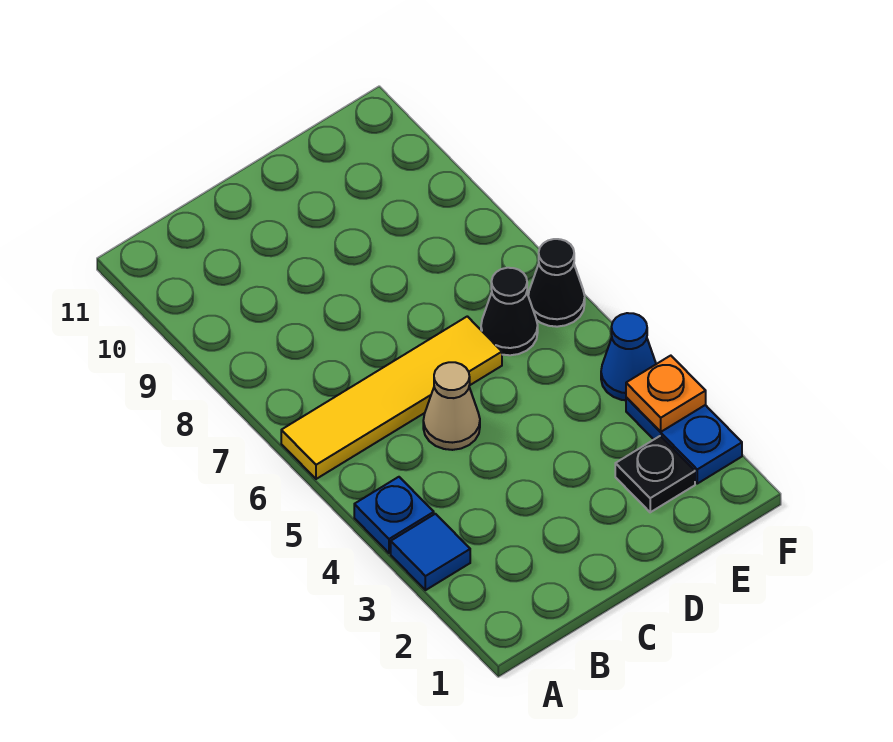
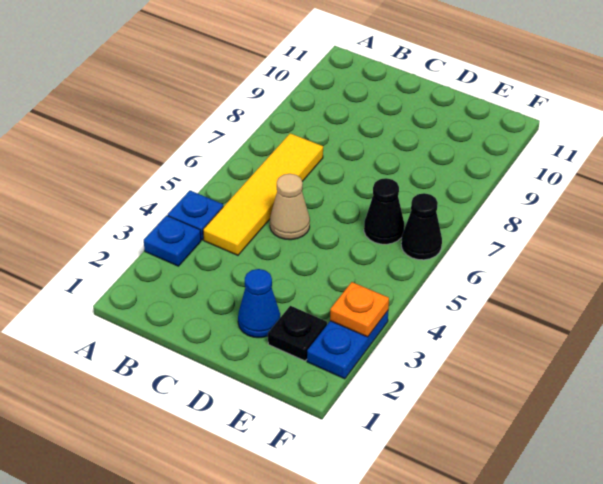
blue 1x1 tile [391,514,470,590] -> blue 1x1 plate [144,215,201,266]
yellow 1x4 tile [281,316,502,479] -> yellow 1x4 tile turned to [203,133,323,255]
blue 1x1 cone [601,313,656,400] -> blue 1x1 cone moved to [238,269,280,338]

